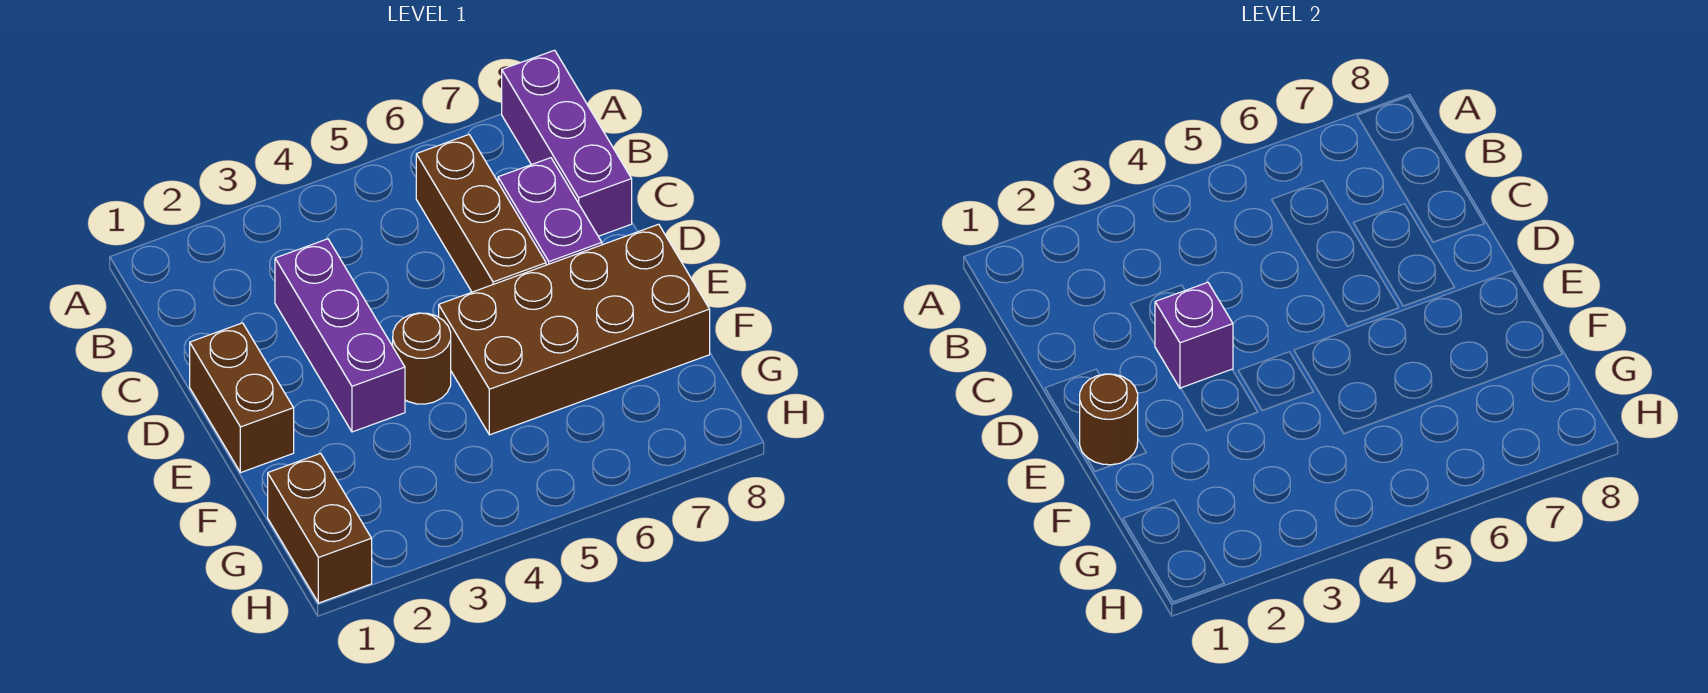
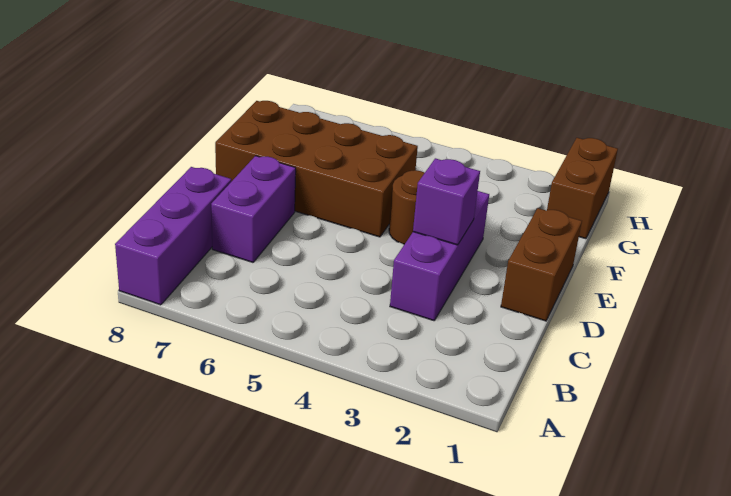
brown 1x3 brick [416,135,546,292] -> none
brown 1x1 round brick [1080,374,1138,465] -> none

